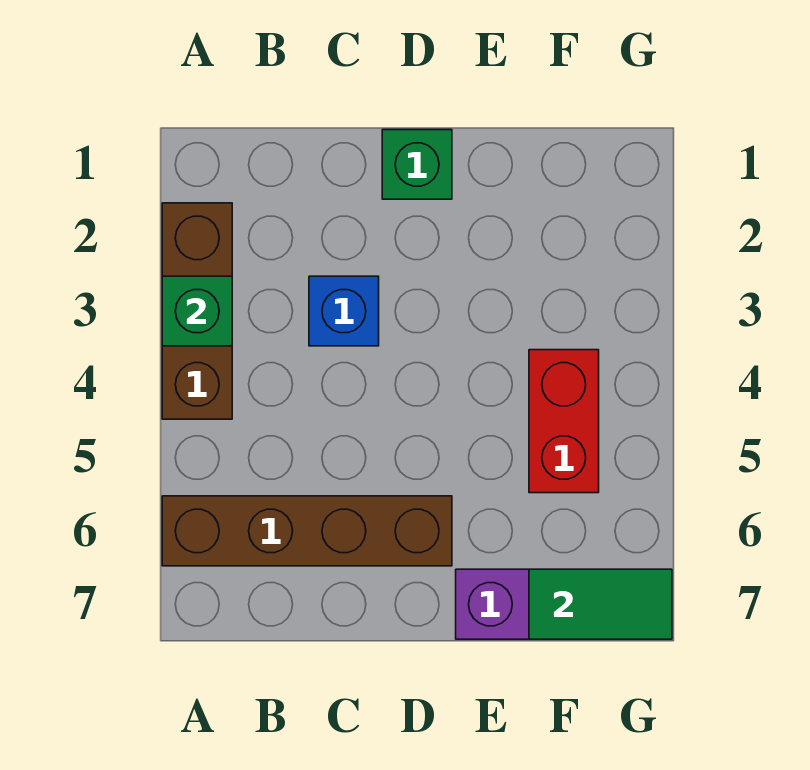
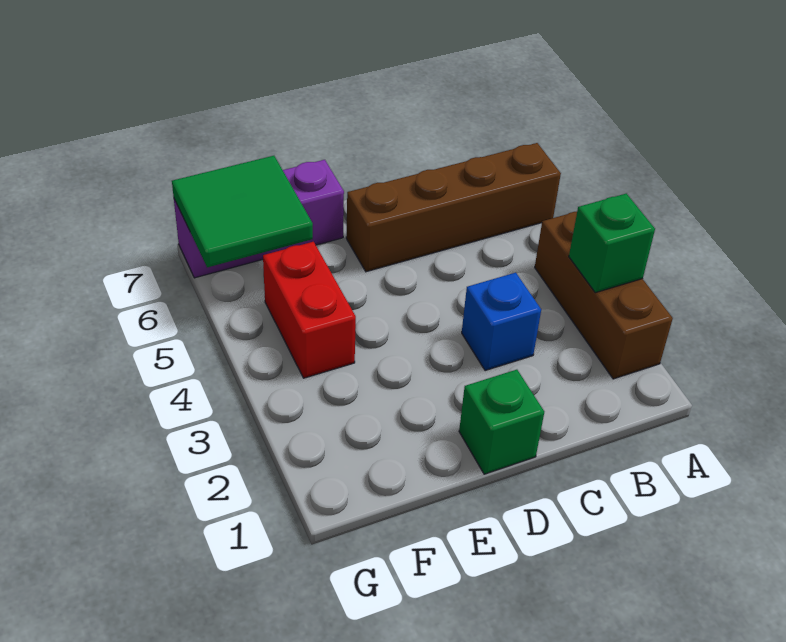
green 1x2 tile [529,569,672,639] -> green 2x2 tile [172,156,313,267]

